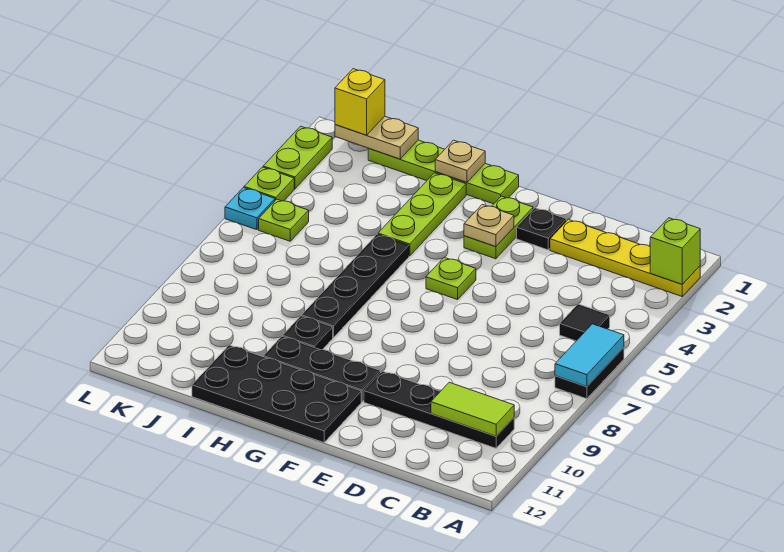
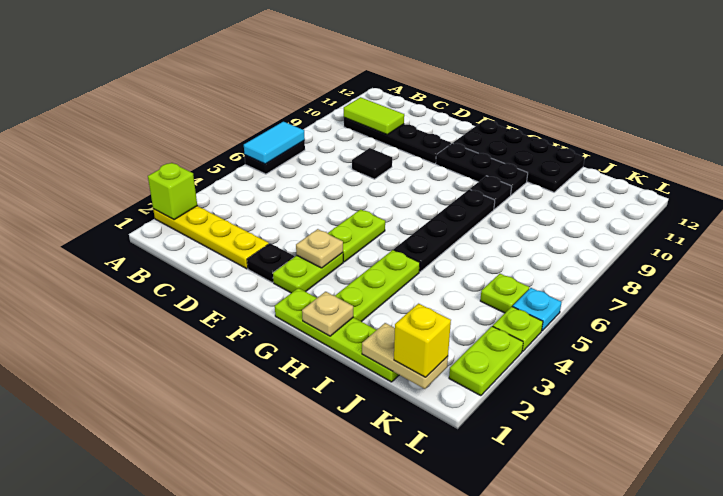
black 1x1 tile [560,304,610,341] -> black 1x1 tile moved to [352,148,392,179]
lime 1x1 plate [426,258,476,300] -> lime 1x2 plate [328,209,385,262]

